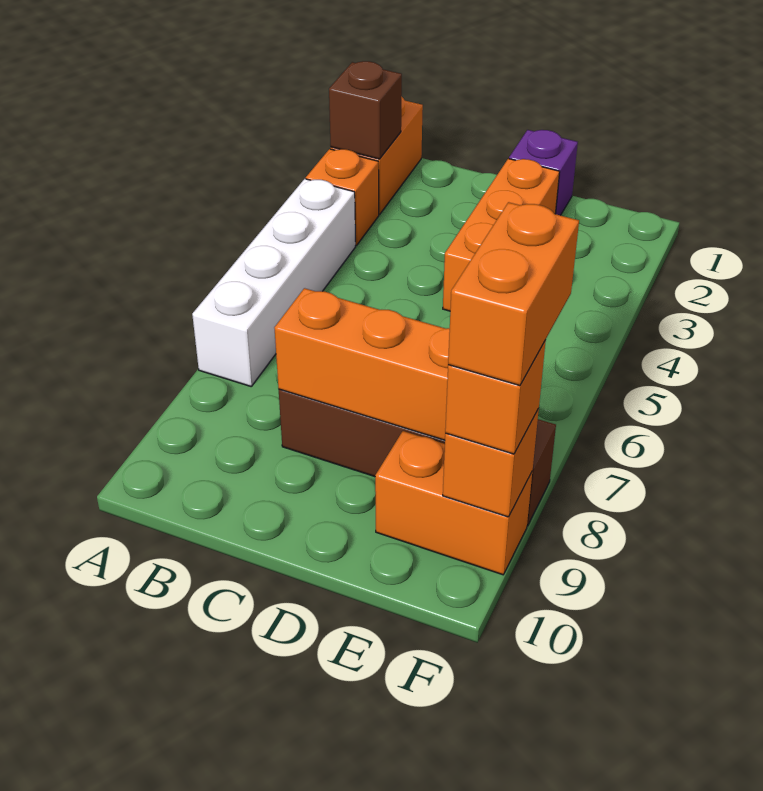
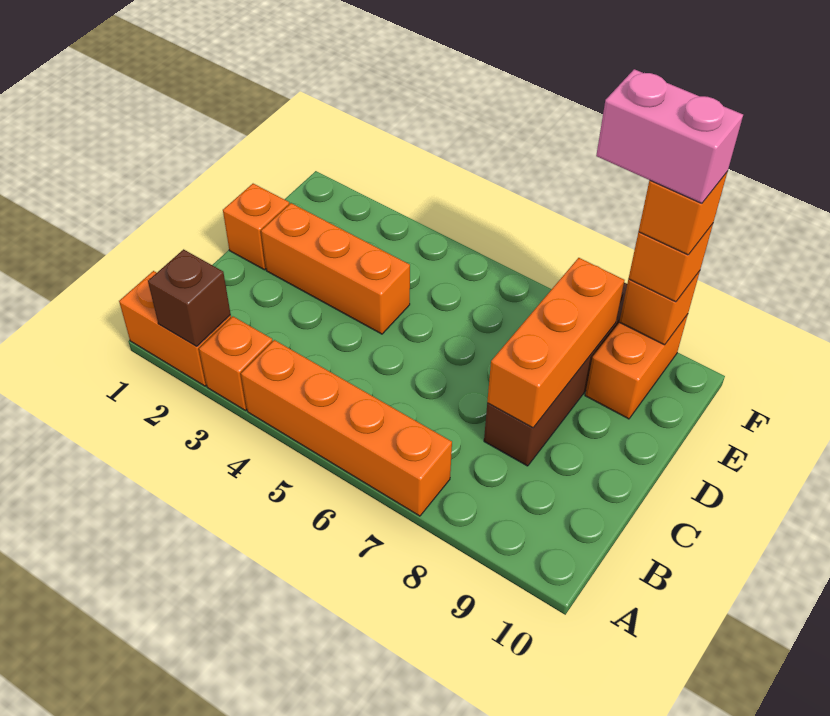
white 1x4 brick [192,179,355,386] -> orange 1x4 brick [241,340,452,516]
purple 1x1 brick [509,130,578,215] -> orange 1x1 brick [223,184,289,270]
orange 1x2 brick [448,202,579,386] -> orange 1x1 brick [639,172,727,255]
none -> pink 1x2 brick [596,69,743,203]

